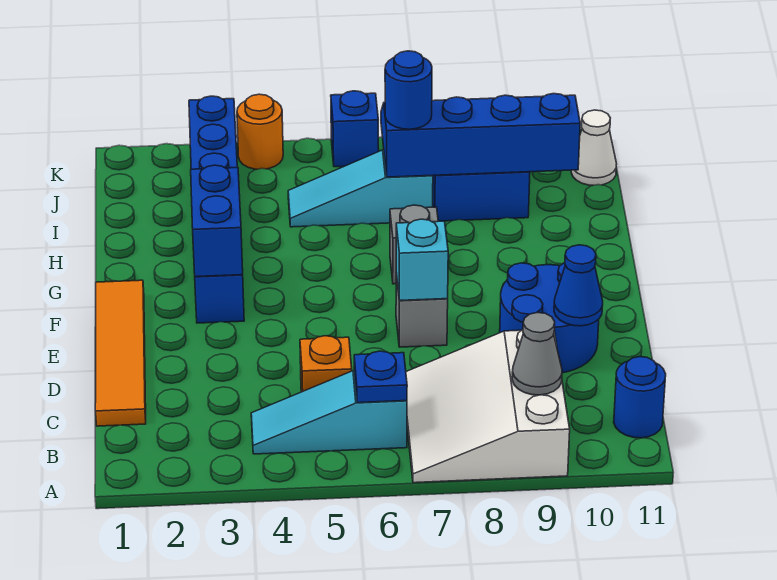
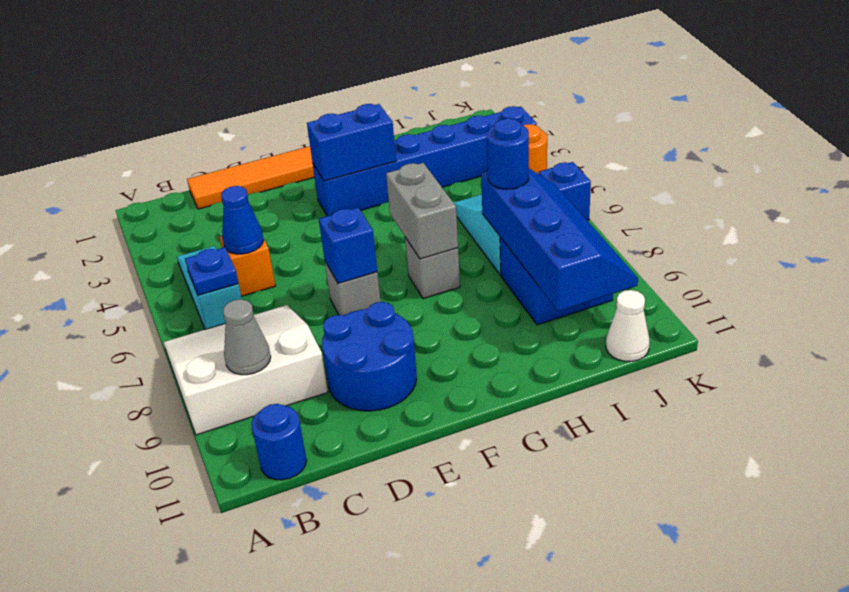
blue 1x1 cone [554,245,603,326] -> blue 1x1 cone moved to [221,186,264,254]
cyan 1x1 brick [396,219,448,301] -> blue 1x1 brick [319,208,377,284]
none -> grey 1x2 brick [386,163,458,259]

